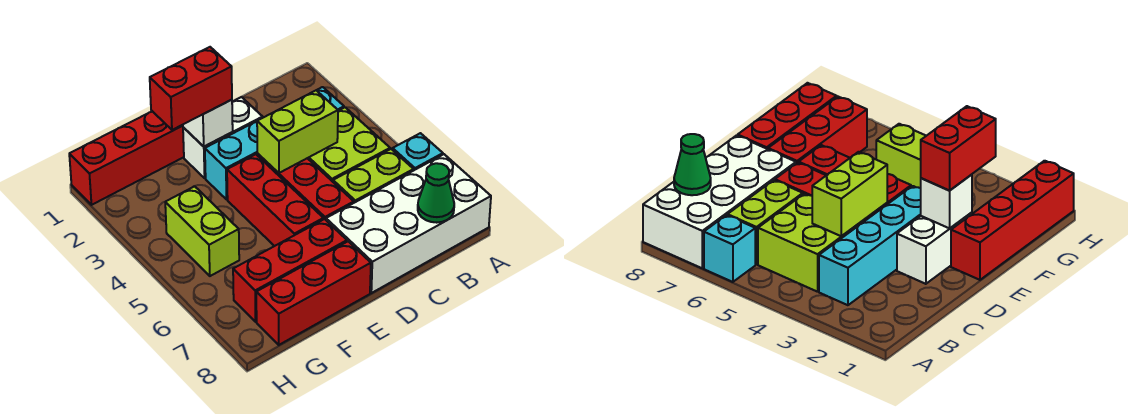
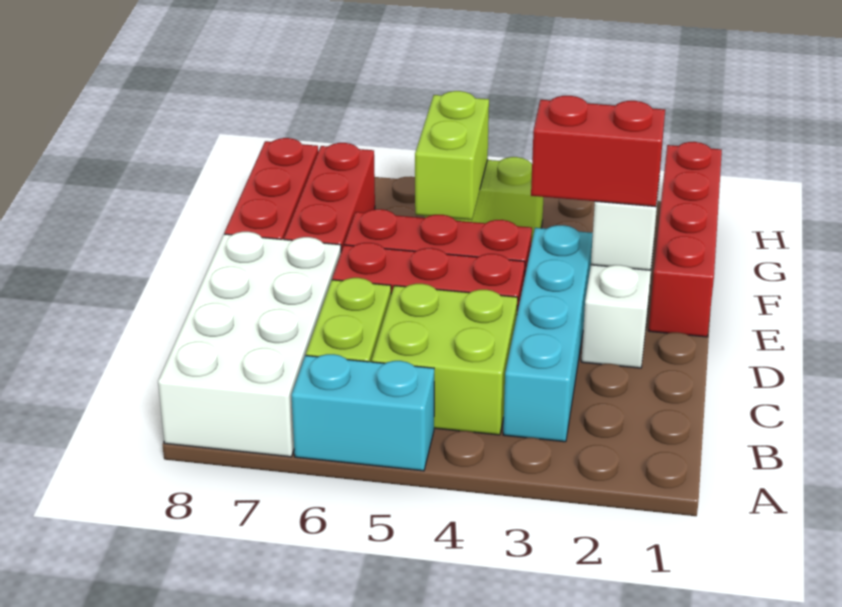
cyan 1x1 brick [393,133,443,170] -> cyan 1x2 brick [292,354,434,471]
green 1x1 cone [418,163,454,223] -> none
lime 1x2 brick [257,91,338,173] -> lime 1x2 brick moved to [415,91,489,220]
red 1x2 brick [150,47,232,130] -> red 1x2 brick turned to [531,96,665,207]

